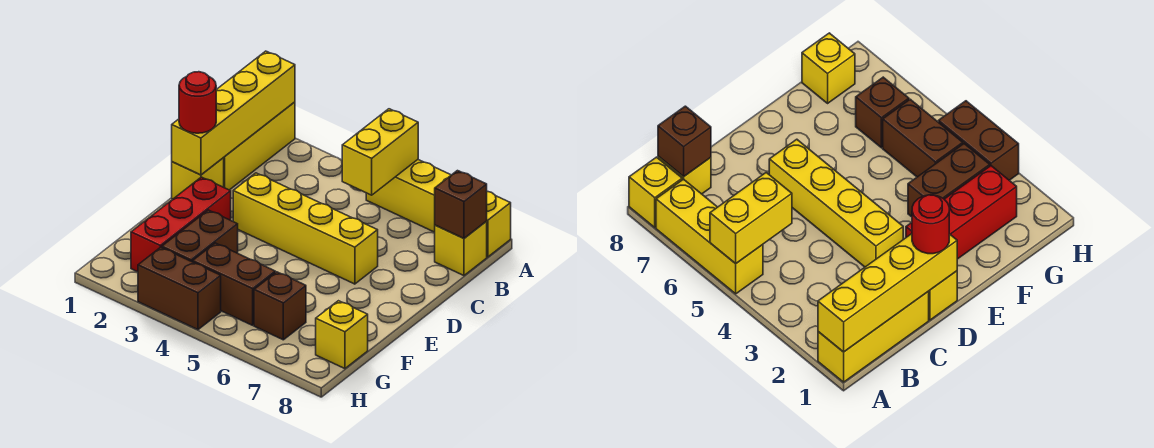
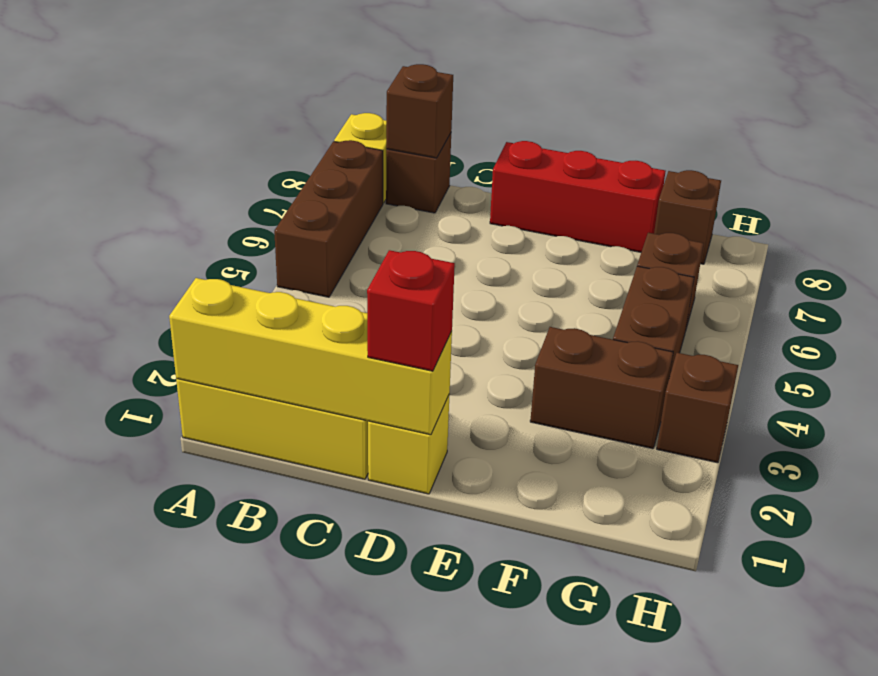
yellow 1x3 brick [366,160,451,232] -> brown 1x3 brick [274,140,383,297]
yellow 1x2 brick [342,109,418,195] -> none
yellow 1x1 brick [435,221,487,276] -> brown 1x1 brick [386,134,451,213]
red 1x1 round brick [179,72,216,133] -> red 1x1 brick [367,250,455,371]
yellow 1x4 brick [233,173,378,284] -> none
red 1x3 brick [131,177,231,272] -> red 1x3 brick moved to [490,141,666,252]
yellow 1x1 brick [316,301,368,369] -> brown 1x1 brick [654,170,721,264]
brown 1x2 brick [138,247,221,330] -> brown 1x1 brick [657,353,738,463]

